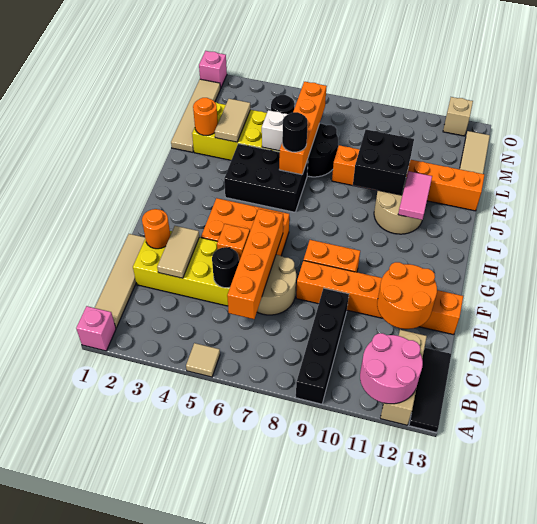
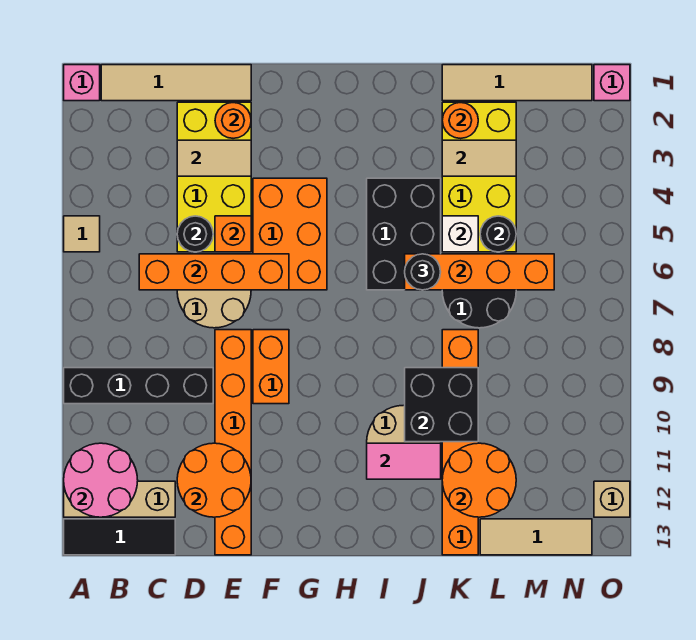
none -> orange 2x2 round brick [442,443,516,517]

